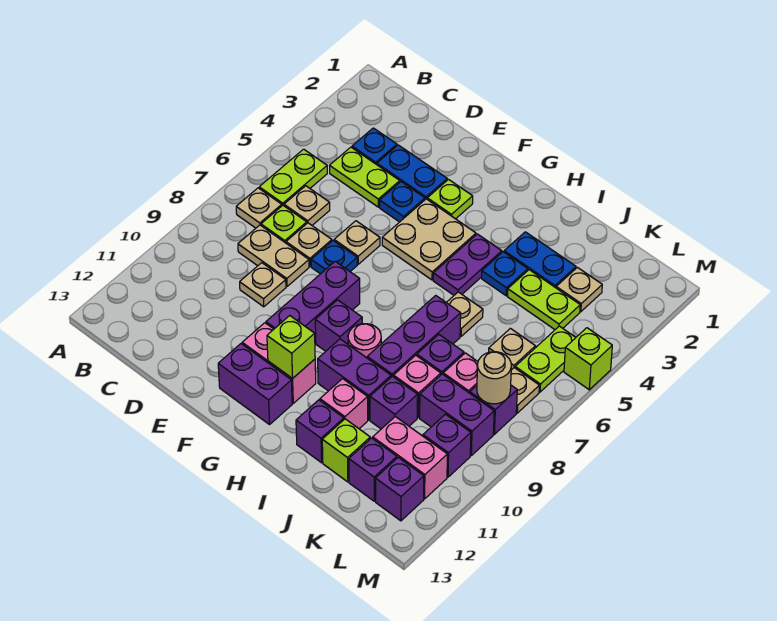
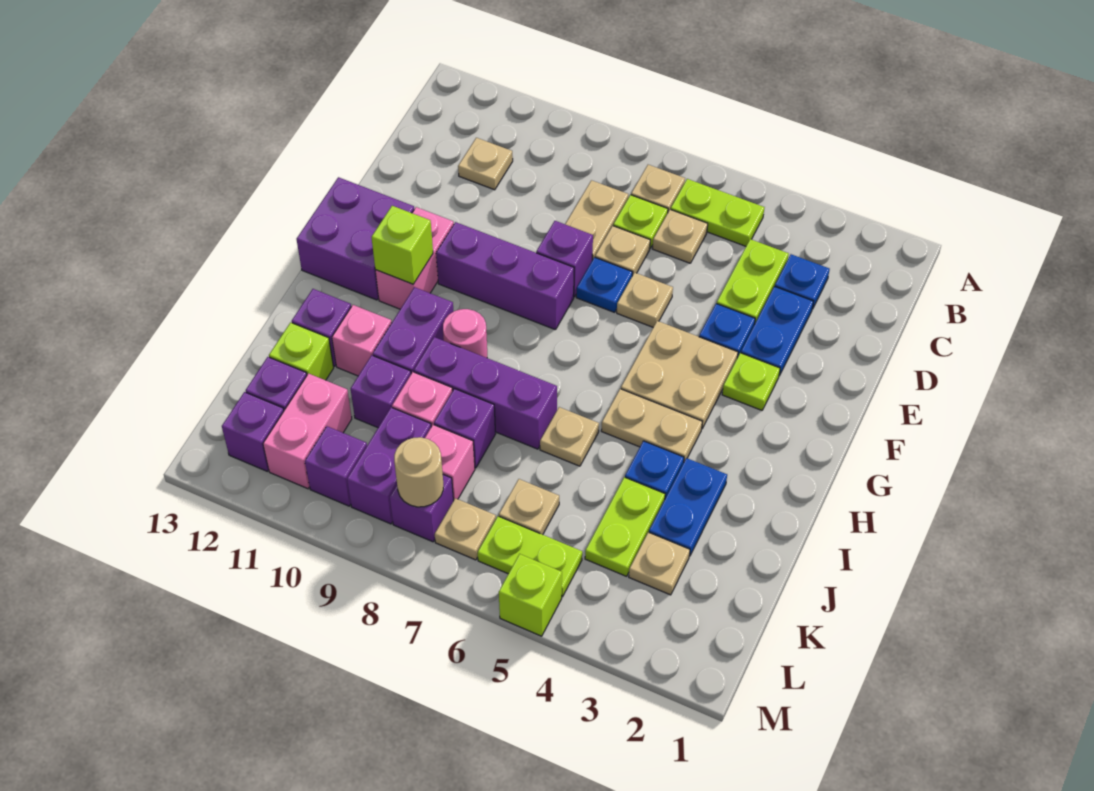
tan 1x1 plate [240,263,286,307] -> tan 1x1 plate moved to [458,138,513,190]
purple 1x2 brick [218,344,292,424] -> purple 2x2 brick [297,177,414,300]
purple 1x1 brick [315,300,362,351] -> purple 1x1 brick moved to [536,221,593,297]
purple 1x2 plate [433,234,502,295] -> tan 1x2 plate [601,389,702,461]

